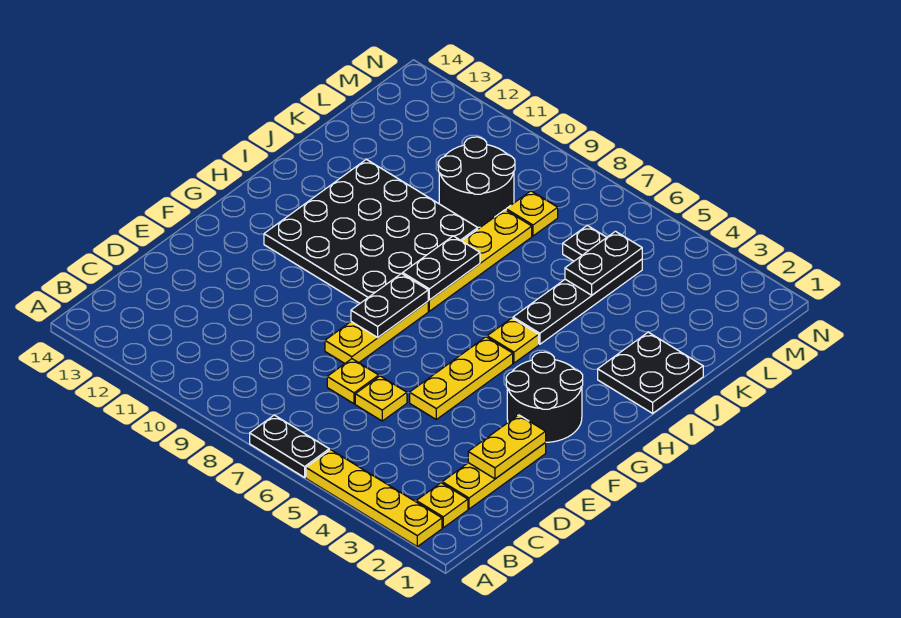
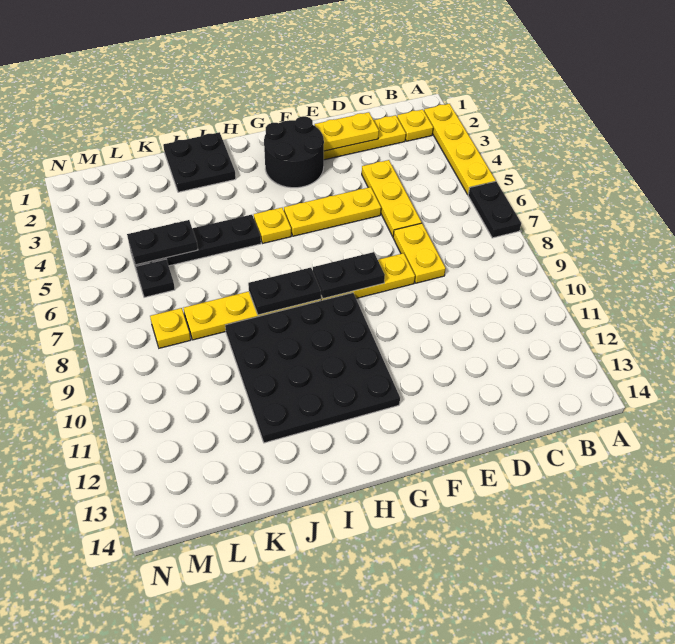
yellow 1x1 plate [355,376,407,421] -> yellow 1x3 plate [362,160,422,236]
yellow 1x1 plate [327,359,379,404] -> yellow 1x2 plate [393,223,446,283]
black 2x2 round brick [438,137,515,227] -> none

